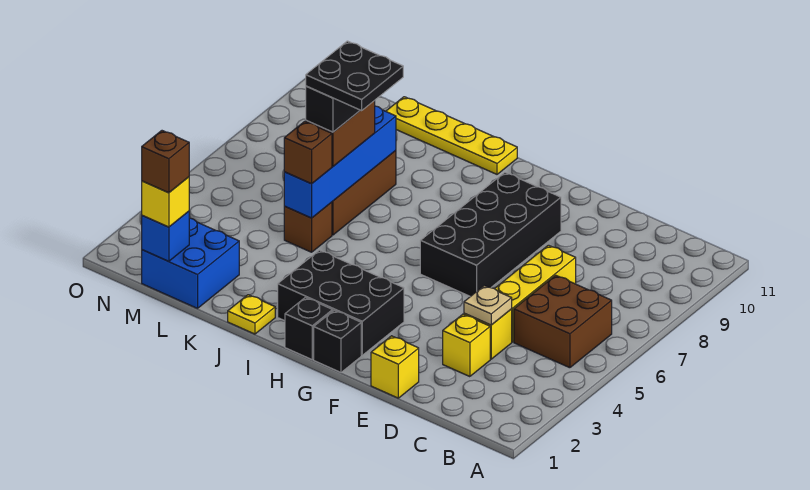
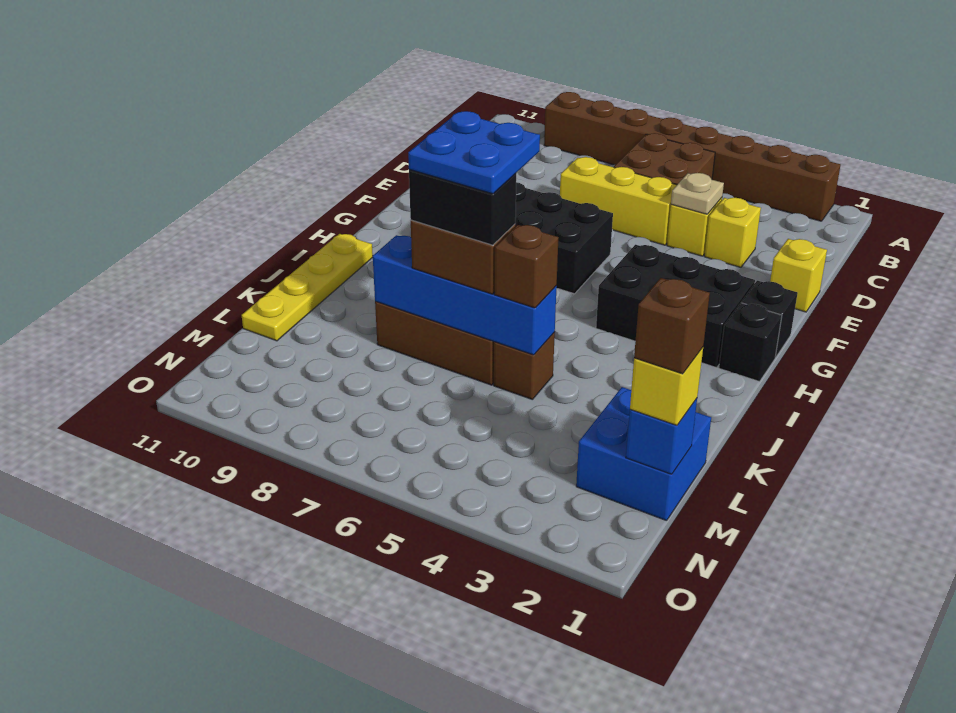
none -> brown 1x8 brick [544,92,841,221]
black 2x3 brick [278,250,404,355] -> black 2x3 brick turned to [596,245,755,368]
yellow 1x1 plate [228,295,275,334] -> none
black 2x2 plate [306,41,403,111] -> blue 2x2 plate [408,111,540,194]

